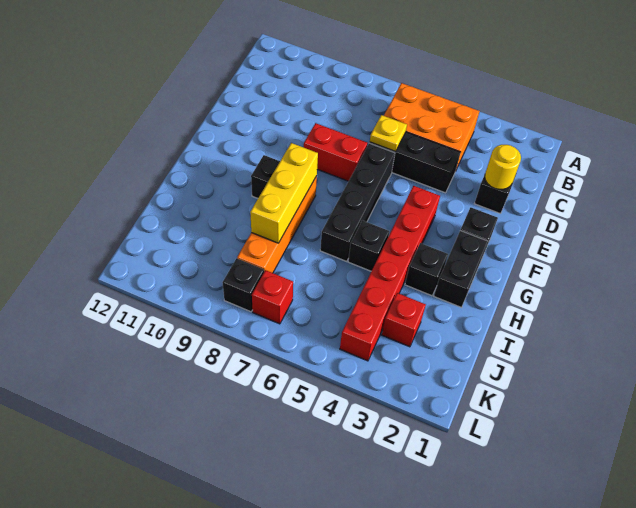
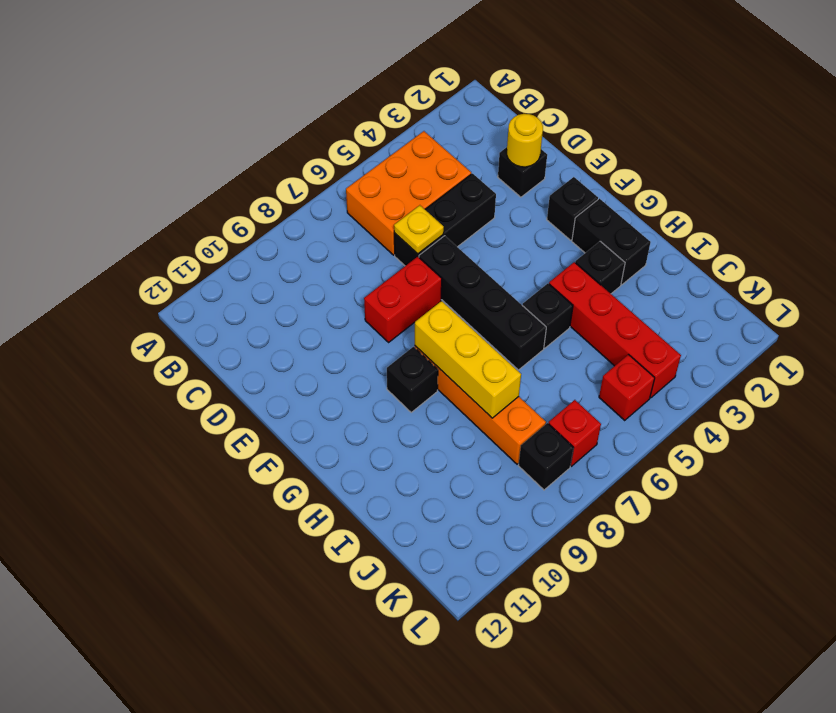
red 1x6 brick [340,186,440,361] -> red 1x4 brick [549,262,681,398]
red 1x1 brick [382,293,426,347] -> red 1x1 brick moved to [599,355,655,420]

